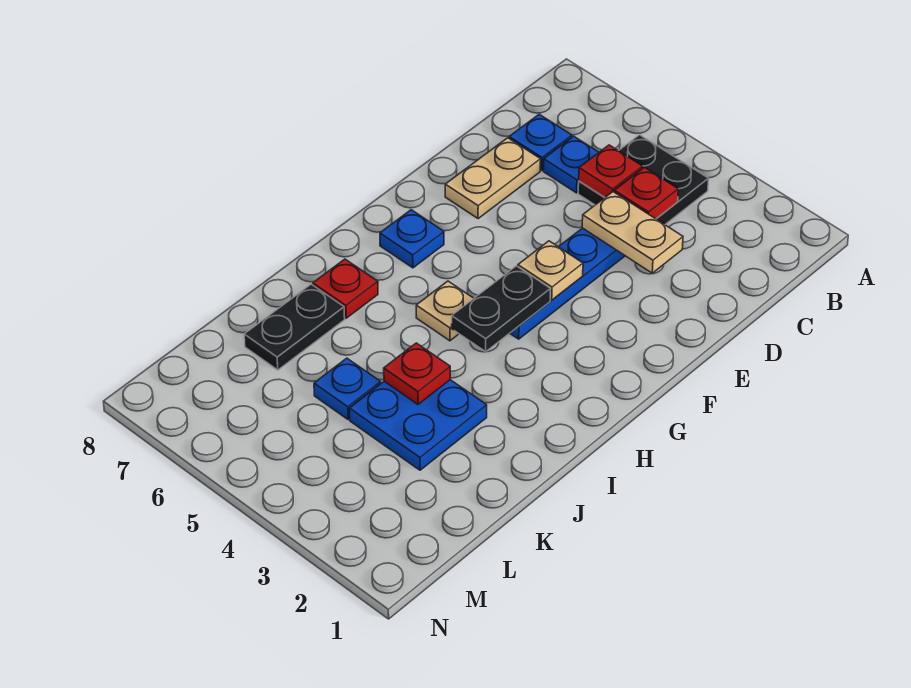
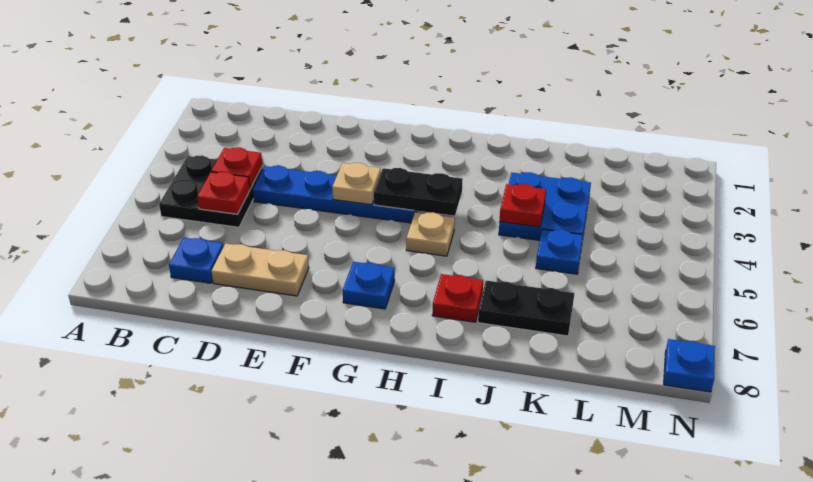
blue 1x1 plate [543,136,599,193] -> blue 1x1 plate moved to [664,339,715,392]
tan 1x2 plate [582,192,683,273] -> none

